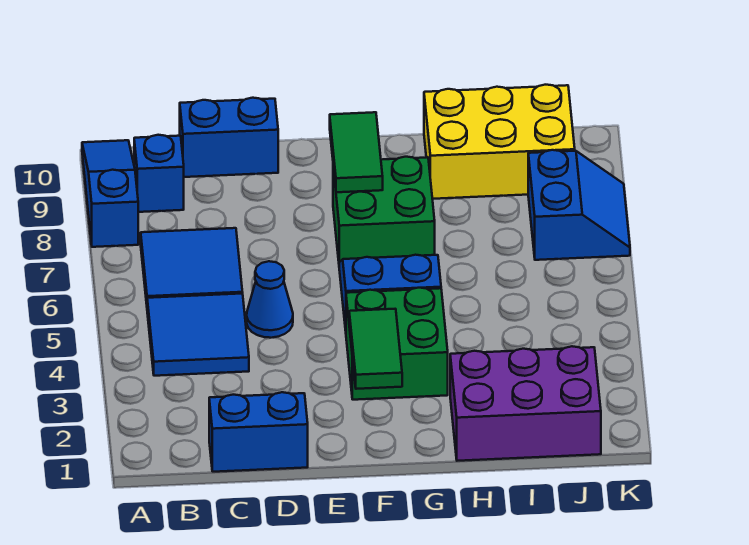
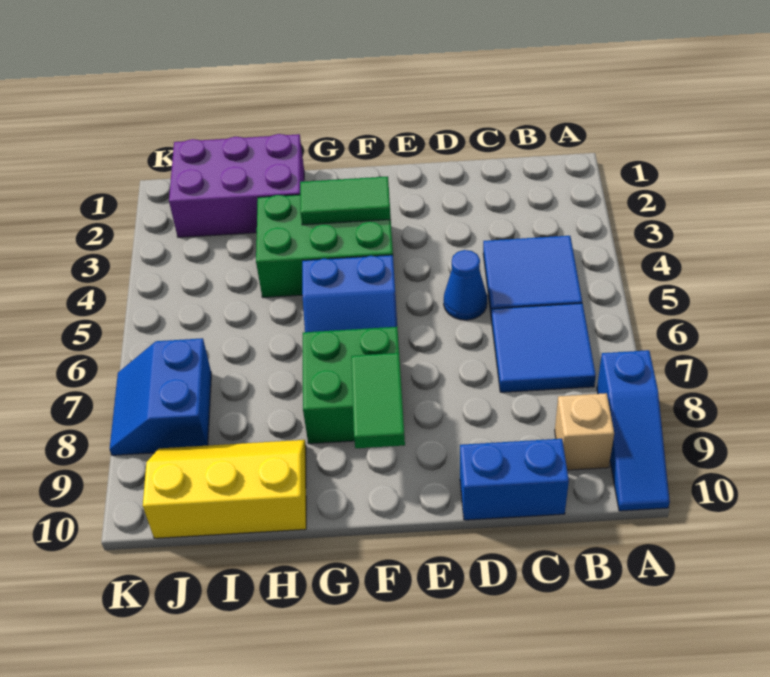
blue 1x1 brick [134,135,184,212] -> tan 1x1 brick [555,393,614,470]
blue 1x2 brick [209,392,308,472] -> none
green 1x2 tile [349,309,402,389] -> green 1x2 tile turned to [300,176,391,225]
green 2x2 brick [346,288,448,400] -> green 2x3 brick [256,195,393,298]
yellow 2x3 brick [424,85,575,199] -> yellow 2x3 slope [143,440,306,538]

